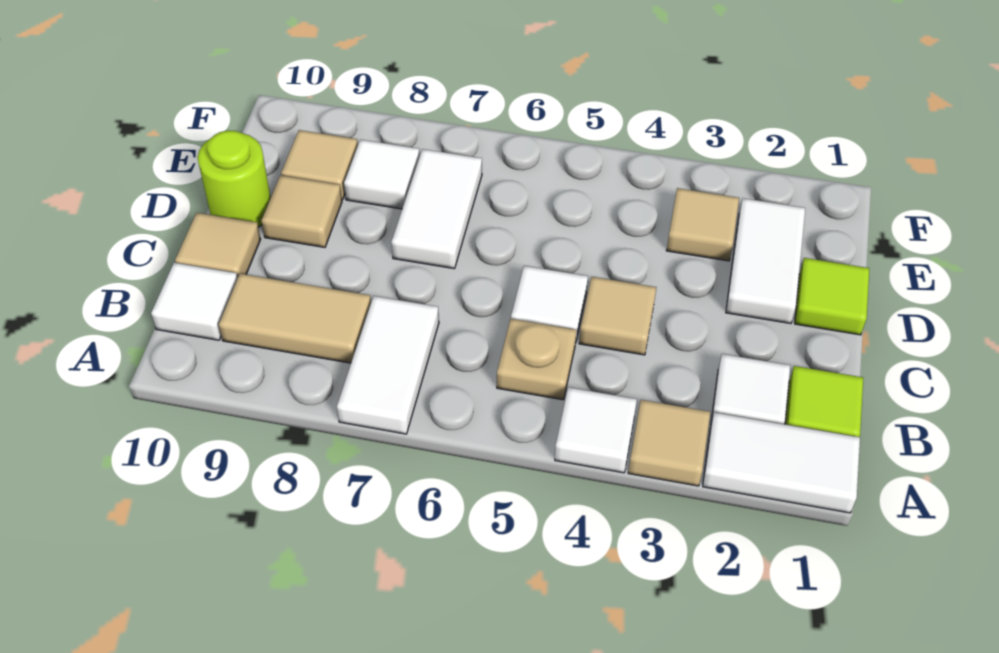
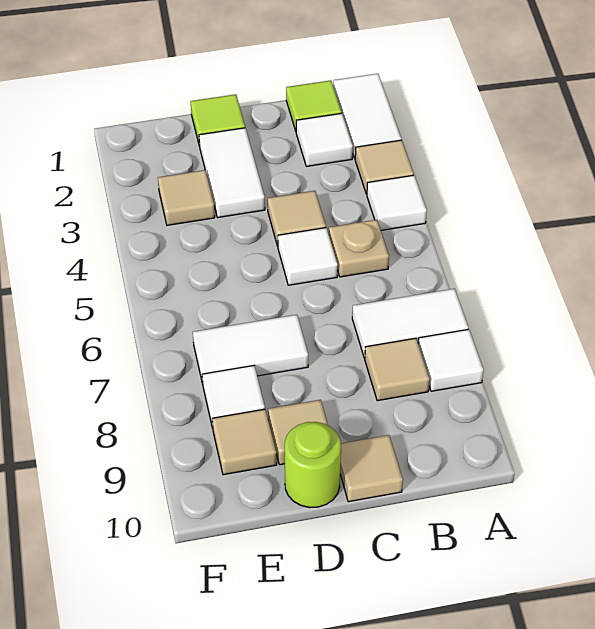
tan 1x2 tile [219,274,371,363] -> tan 1x1 tile [365,338,430,401]
white 1x1 tile [151,263,238,340] -> white 1x1 tile moved to [418,329,483,391]
white 1x2 tile [726,198,805,323] -> white 1x2 tile turned to [199,128,265,218]

